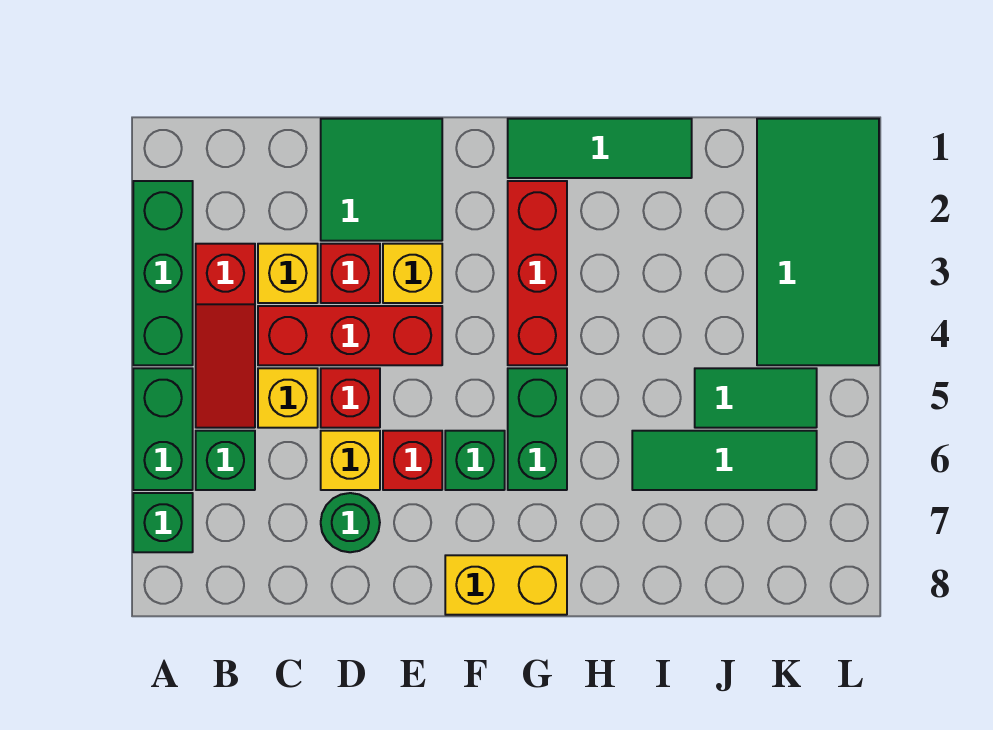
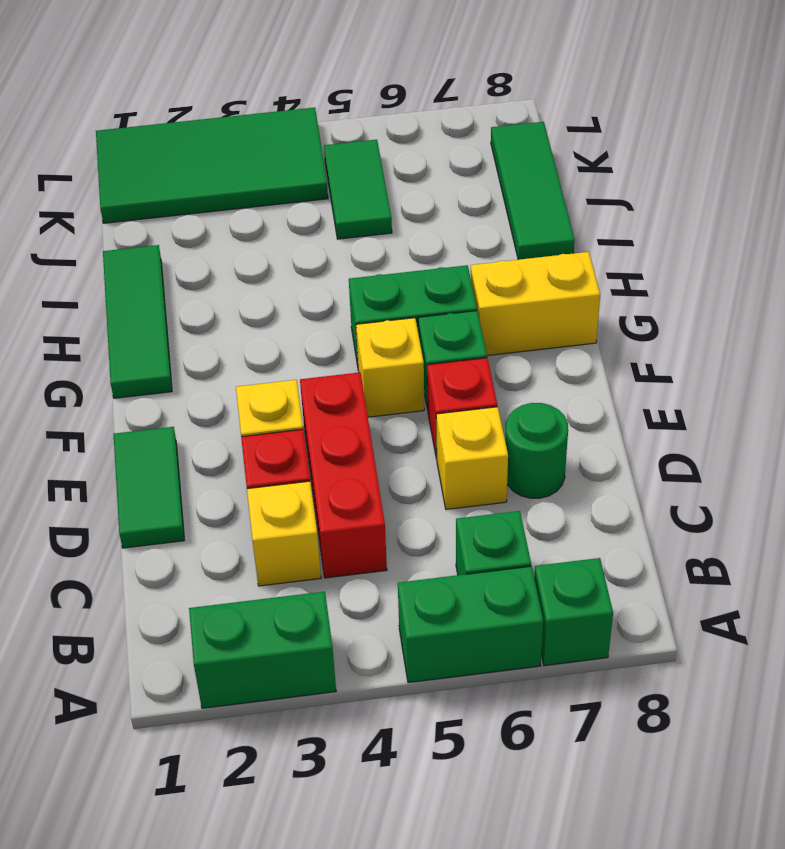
green 1x3 brick [133,181,193,365] -> green 1x2 brick [189,592,336,708]
red 1x3 slope [196,244,255,428] -> none
yellow 1x1 brick [258,368,318,428] -> yellow 1x1 brick moved to [356,318,424,417]
green 2x2 tile [321,119,442,241] -> green 1x2 tile [114,427,184,548]
red 1x1 brick [321,368,380,428] -> none
yellow 1x2 brick [445,555,567,615] -> yellow 1x2 brick turned to [471,252,600,356]
red 1x3 brick [508,181,567,365] -> none
green 1x3 tile [632,431,817,490] -> green 1x3 tile moved to [491,122,575,260]

